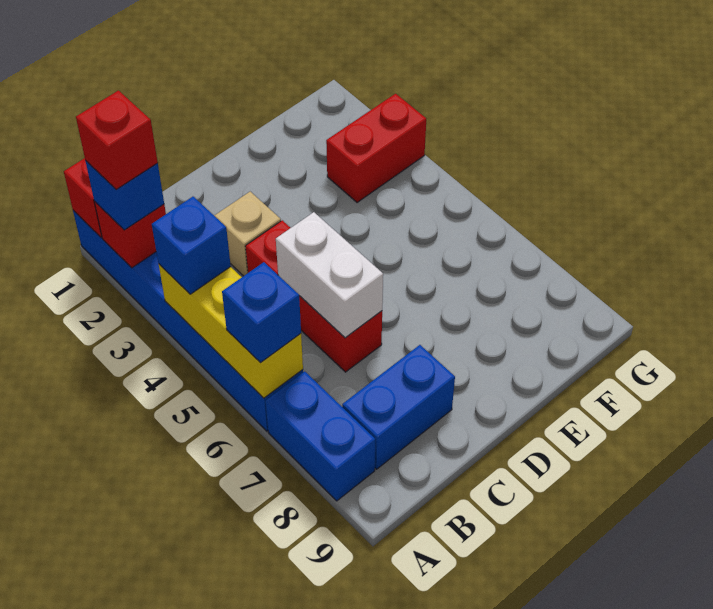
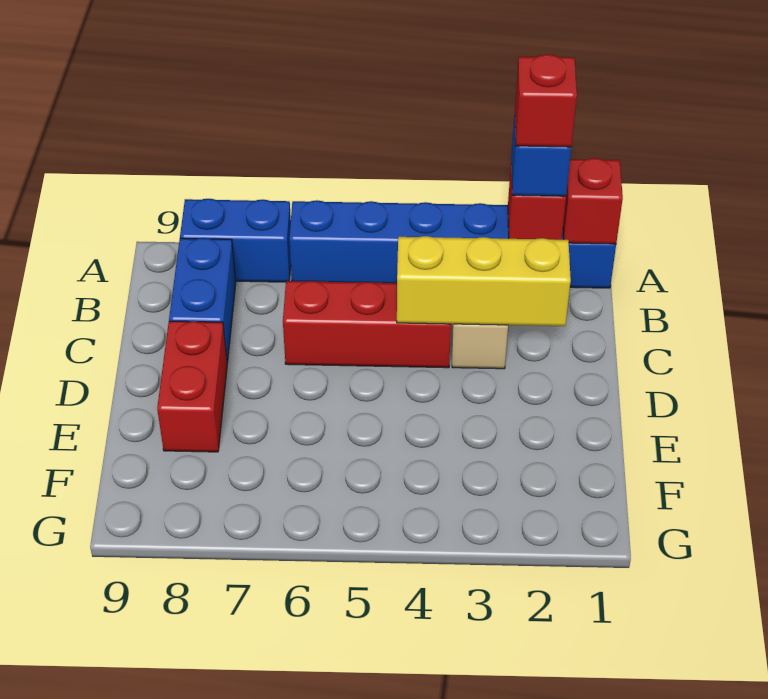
yellow 1x3 brick [159,264,303,398] -> yellow 1x3 brick moved to [397,236,571,326]
blue 1x1 brick [152,197,231,294] -> none
blue 1x1 brick [222,262,301,363] -> none
white 1x2 brick [276,212,383,338] -> none
red 1x2 brick [326,94,426,203] -> red 1x2 brick moved to [157,321,227,452]

